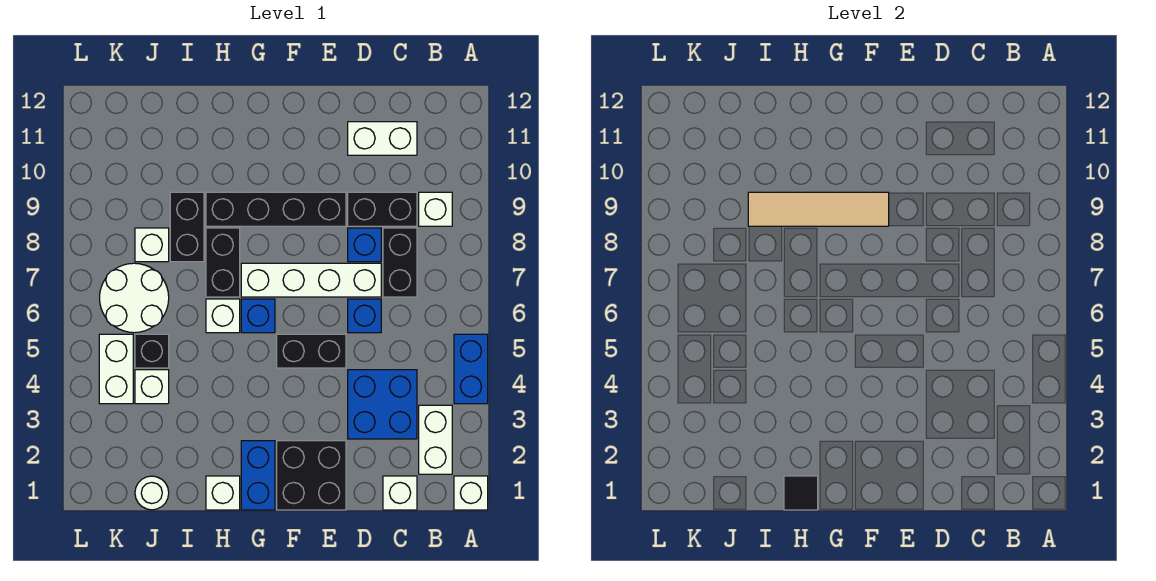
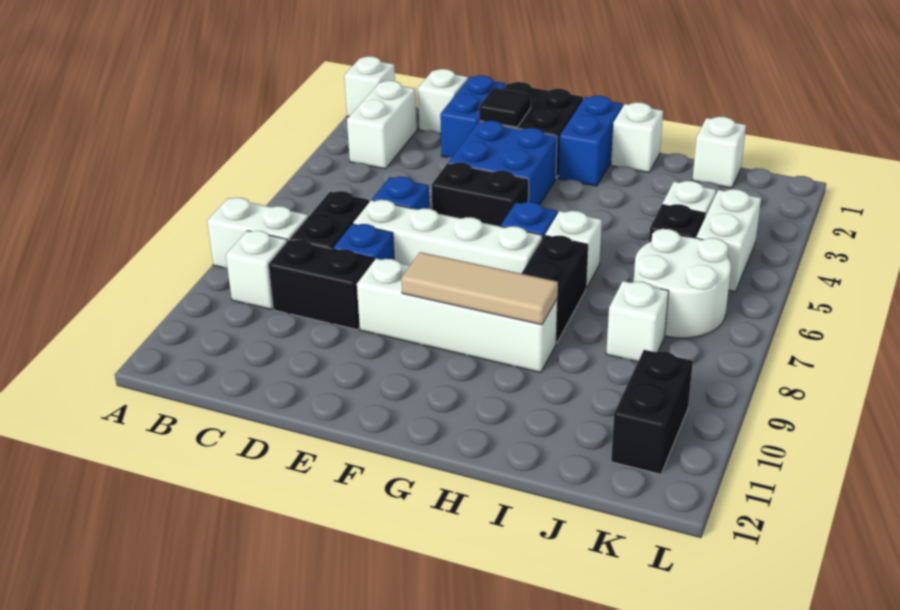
blue 1x2 brick [454,334,488,404] -> blue 1x2 brick moved to [440,75,506,158]
blue 2x2 brick [348,370,417,439] -> blue 2x2 brick moved to [448,121,557,204]
white 1x2 brick [348,122,417,155] -> white 1x2 brick moved to [207,198,308,268]
black 1x4 brick [206,192,346,226] -> white 1x4 brick [357,259,558,372]
tan 1x4 tile [748,192,889,226] -> tan 1x3 tile [401,252,558,325]
black 1x1 tile [784,476,818,510] -> black 1x1 tile moved to [479,88,531,127]
black 1x2 brick [170,192,204,262] -> black 1x2 brick moved to [611,350,693,474]
white 1x1 round brick [135,476,169,510] -> white 1x1 brick [692,117,746,188]

